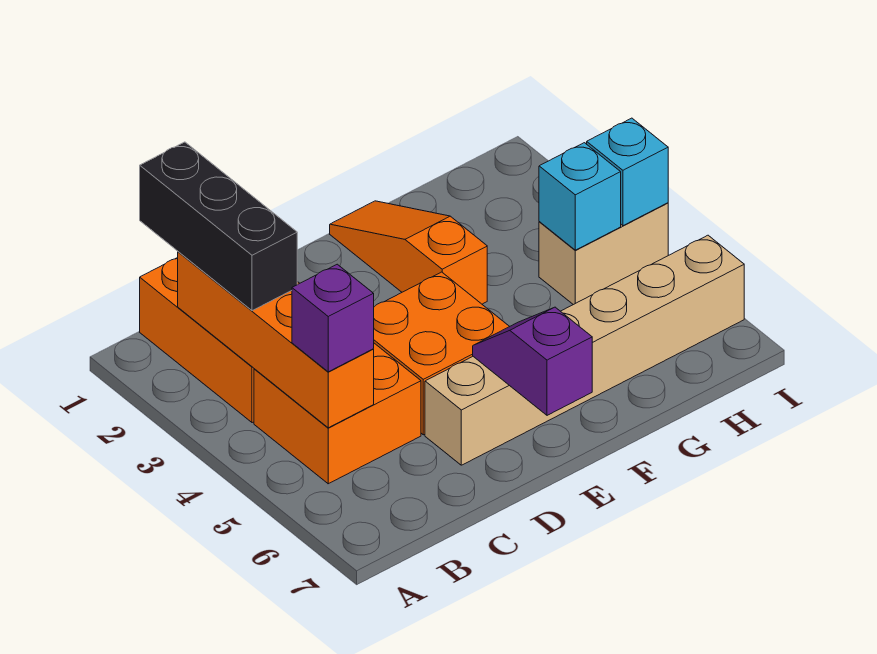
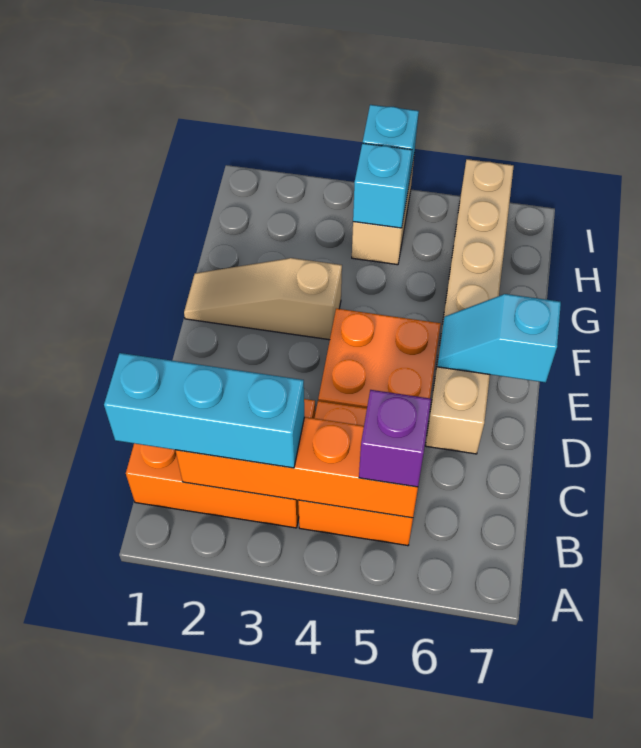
black 1x3 brick [140,142,297,311] -> cyan 1x3 brick [104,353,305,468]
purple 1x2 slope [473,307,592,415] -> cyan 1x2 slope [437,294,561,383]
orange 1x3 slope [330,201,487,304] -> tan 1x3 slope [184,258,342,340]

